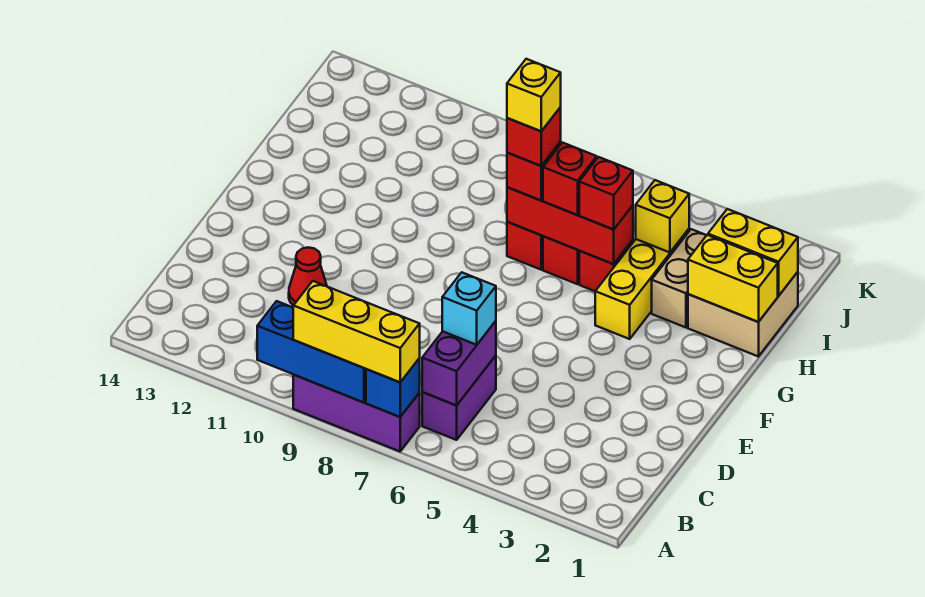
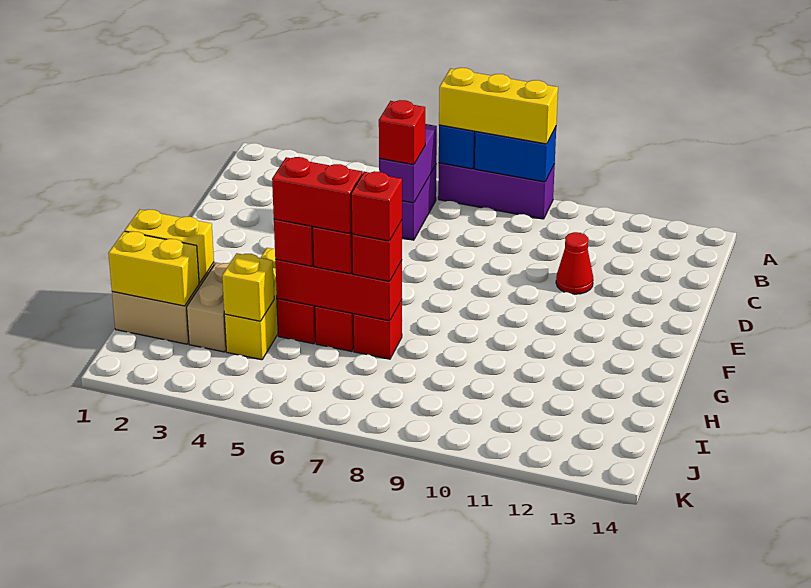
blue 1x3 brick [257,301,366,403] -> blue 1x2 brick [475,127,556,182]
cyan 1x1 brick [442,272,496,345] -> red 1x1 brick [379,100,425,165]
none -> red 1x2 brick [272,157,362,233]
yellow 1x1 brick [507,59,561,131] -> none

